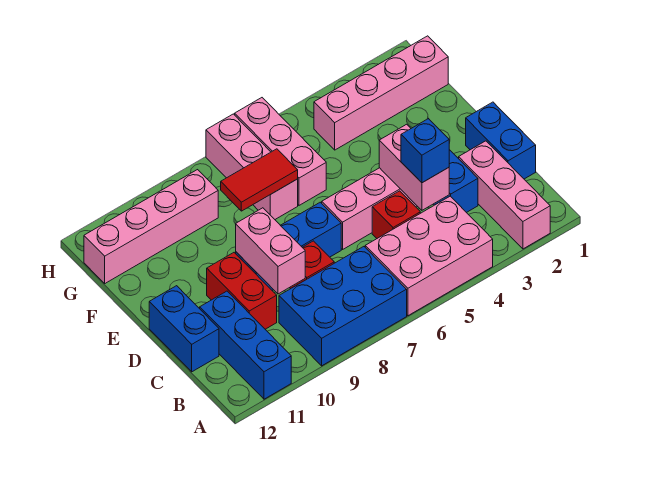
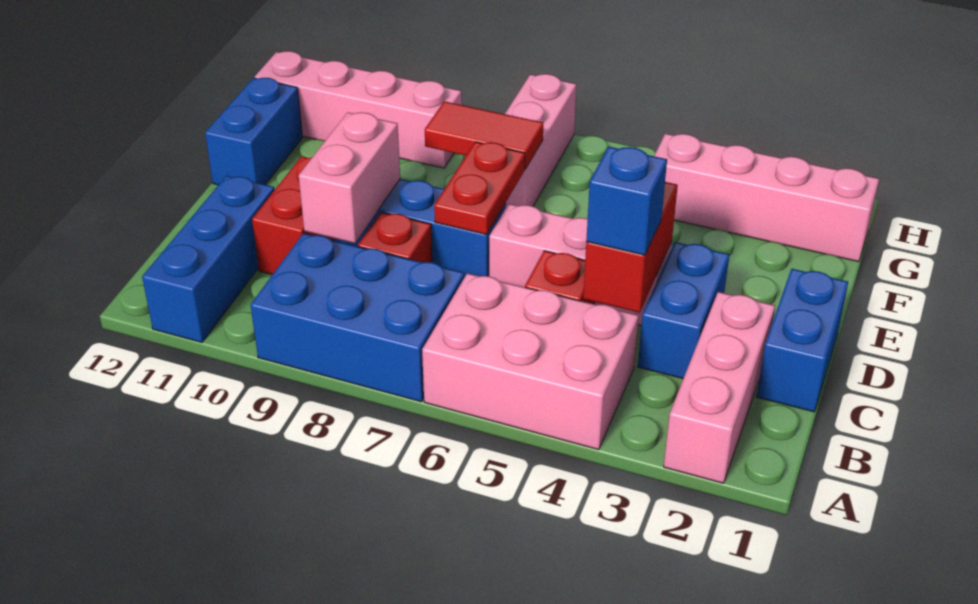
pink 1x2 brick [379,124,449,210] -> red 1x2 brick [583,182,678,313]
blue 1x2 brick [149,286,219,372] -> blue 1x2 brick moved to [205,78,303,185]
none -> red 1x2 plate [434,142,525,235]
pink 1x3 brick [235,98,326,205] -> none

